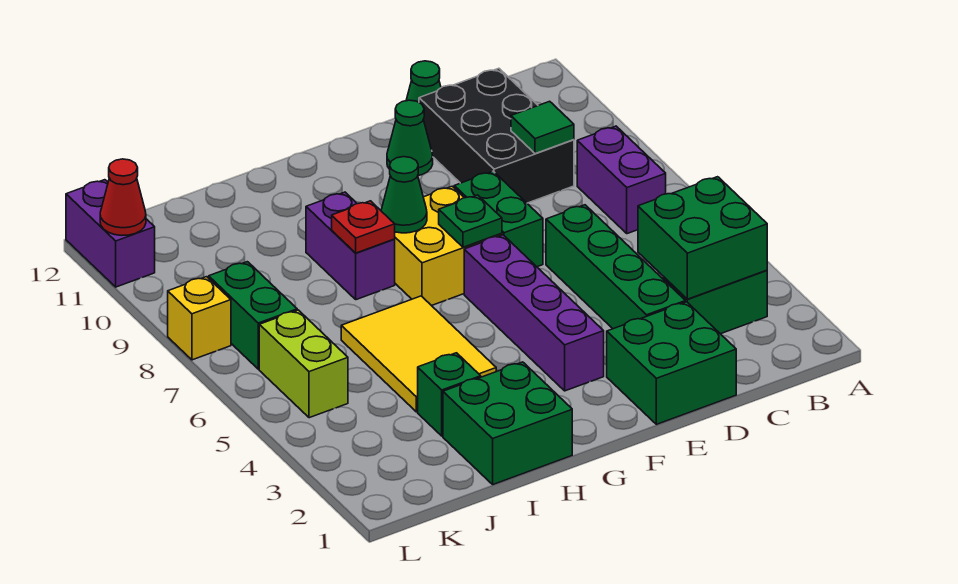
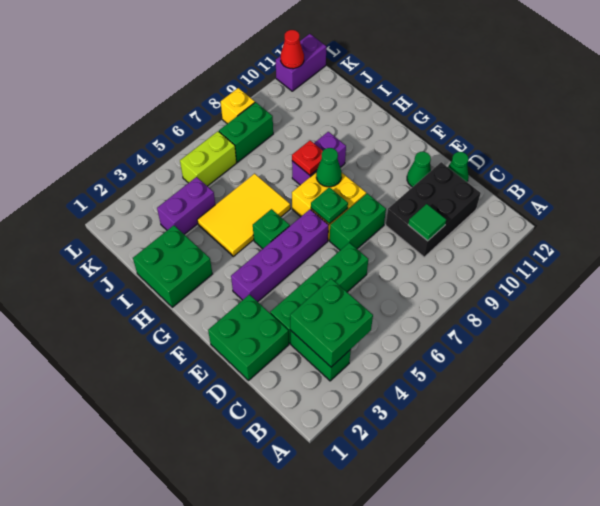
purple 1x2 brick [577,126,666,234] -> purple 1x2 brick moved to [157,177,215,234]
green 1x1 brick [418,353,481,436] -> green 1x1 brick moved to [253,209,290,249]

